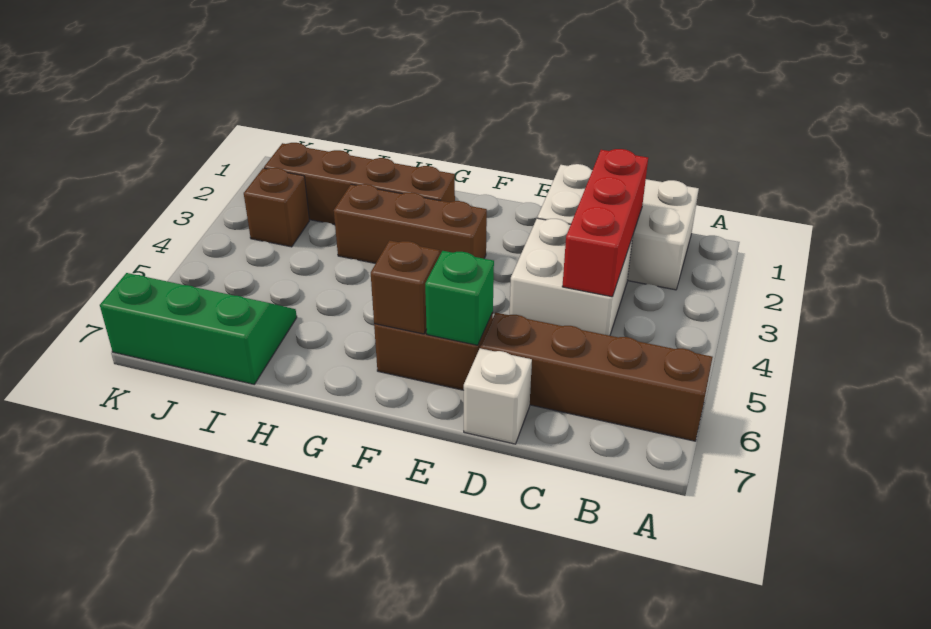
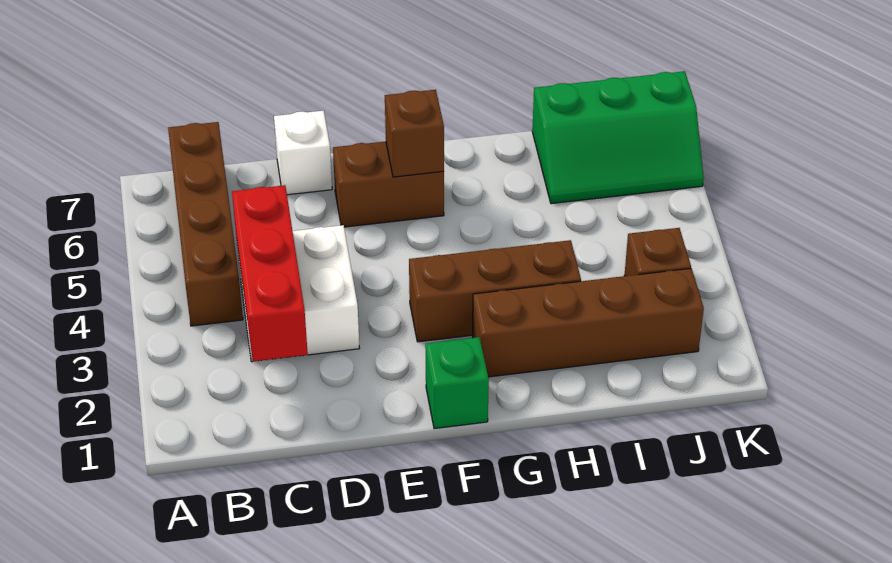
brown 1x4 brick [480,313,713,441] -> brown 1x4 brick turned to [168,122,243,326]
white 2x3 brick [537,164,699,290] -> none
green 1x1 brick [425,251,494,345] -> green 1x1 brick moved to [425,337,489,429]

